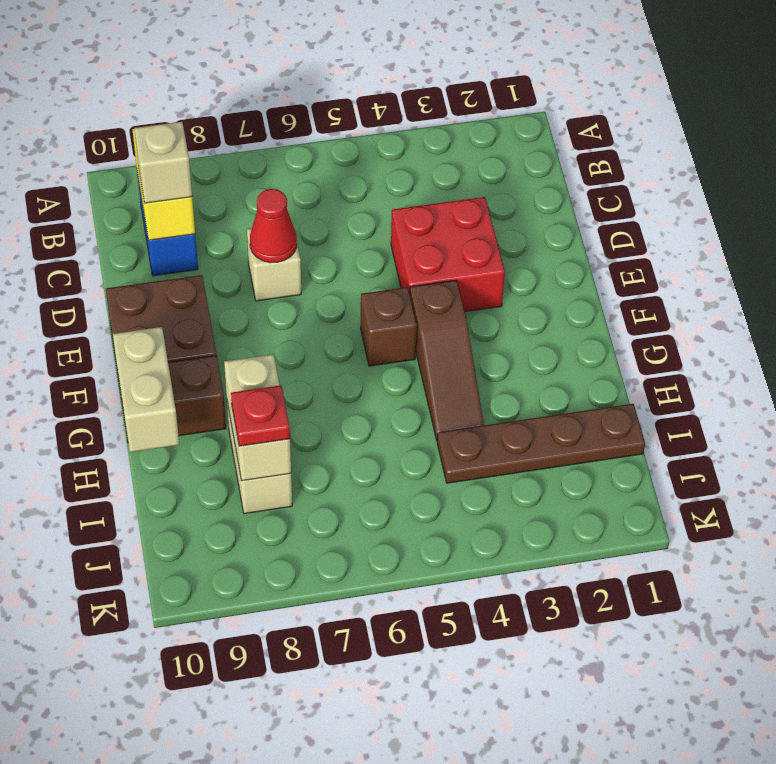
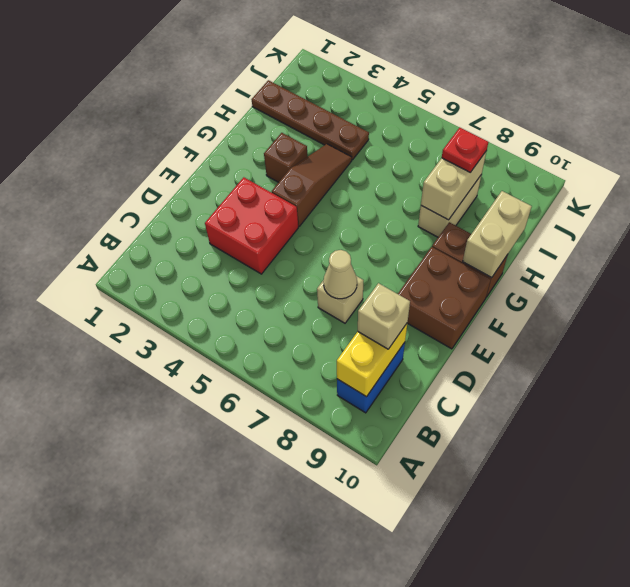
red 1x1 cone [250,189,297,263] -> tan 1x1 cone [323,250,357,299]
brown 1x1 brick [361,287,417,366] -> brown 1x1 brick moved to [264,133,308,182]

